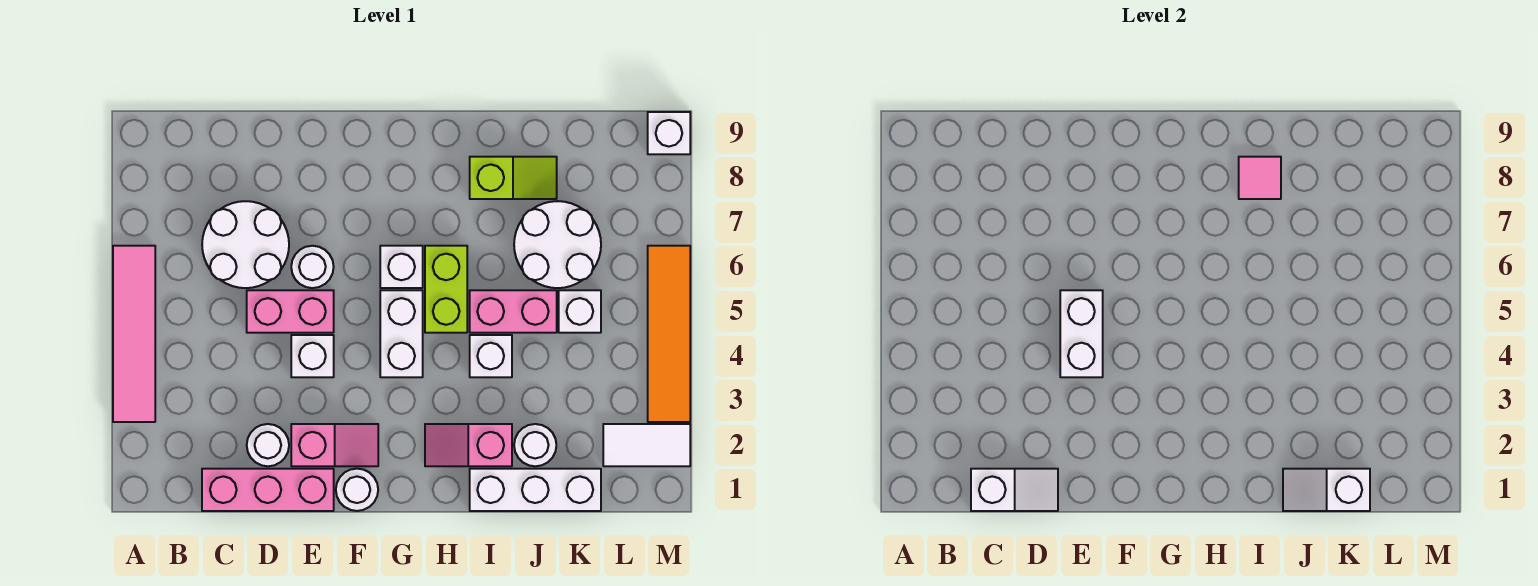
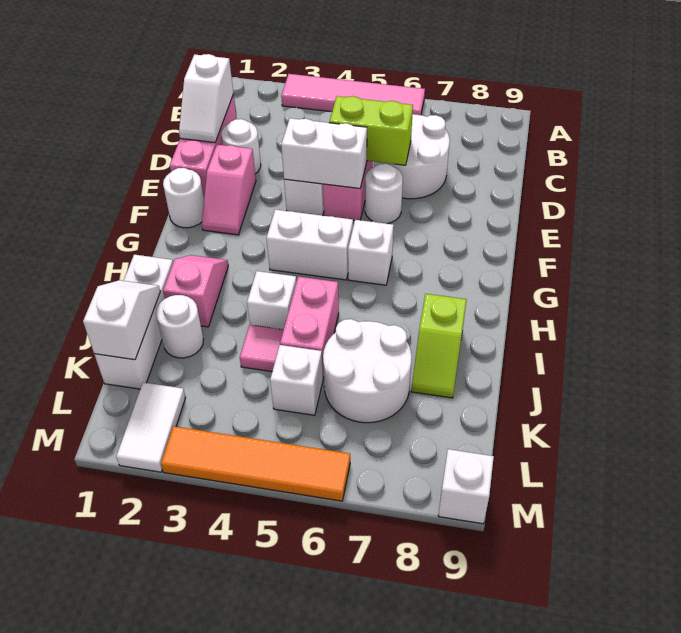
lime 1x2 brick [425,246,467,333] -> lime 1x2 brick moved to [329,96,413,165]
pink 1x1 tile [1239,157,1281,199] -> pink 1x1 tile moved to [240,325,283,372]

